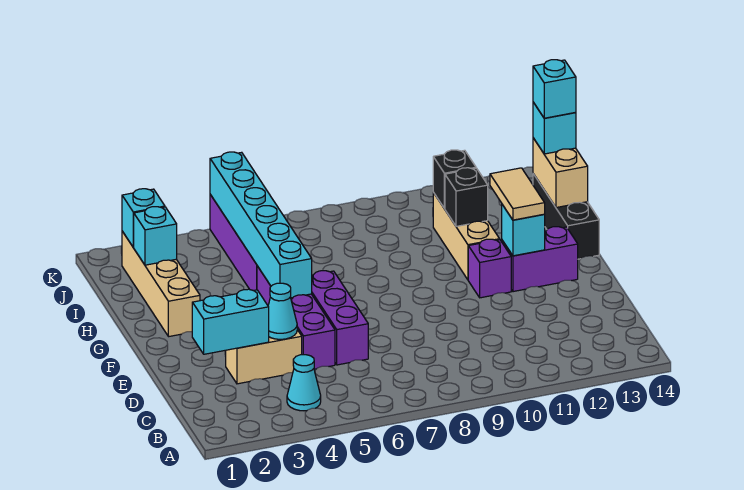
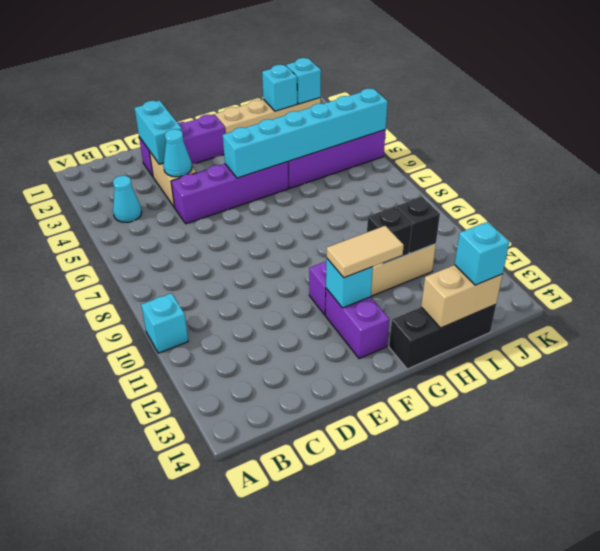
purple 1x3 brick [312,271,368,365] -> purple 1x3 brick moved to [139,114,225,176]
cyan 1x1 brick [533,60,576,118] -> cyan 1x1 brick moved to [141,293,188,353]

